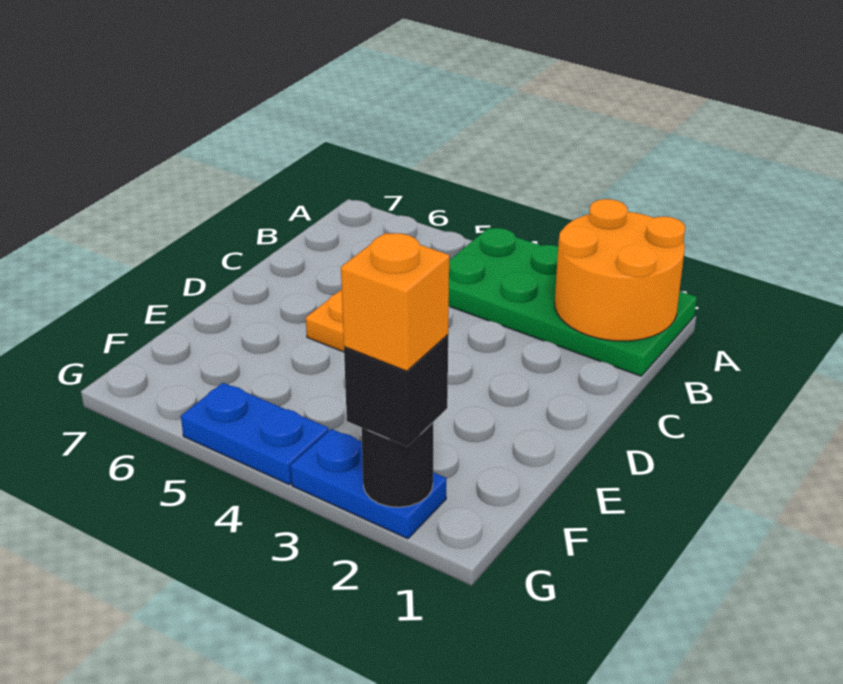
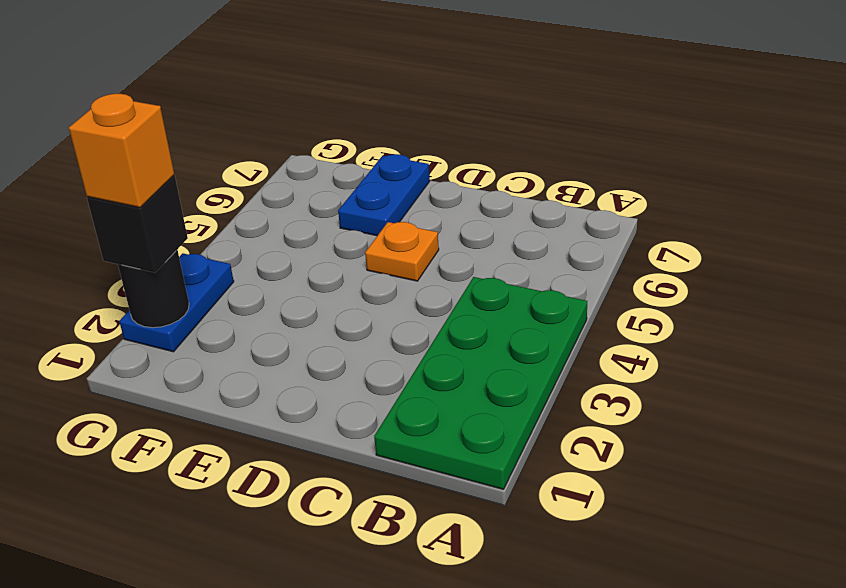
orange 2x2 round brick [555,199,685,341] -> none
blue 1x2 plate [181,383,329,485] -> blue 1x2 plate moved to [338,154,430,236]

